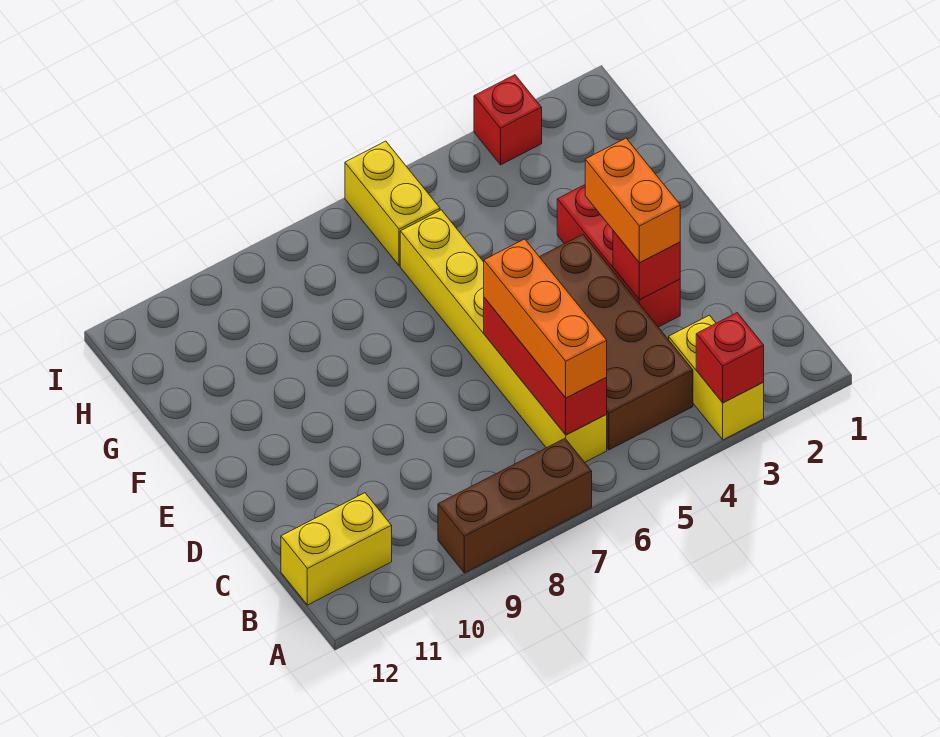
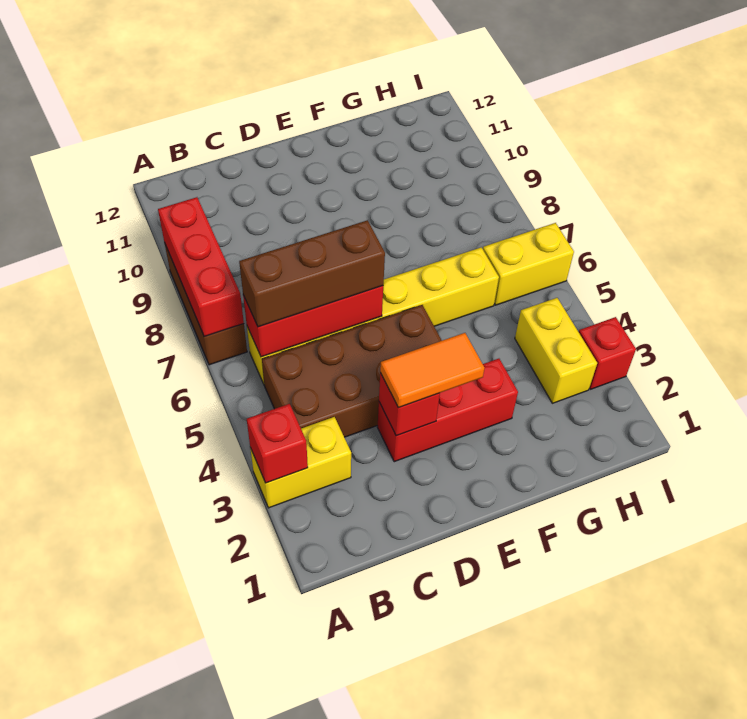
none -> red 1x3 brick [158,197,244,337]
orange 1x3 brick [484,239,607,398] -> brown 1x3 brick [239,220,385,327]
yellow 1x2 brick [281,493,392,605] -> yellow 1x2 brick moved to [515,298,597,403]
orange 1x2 brick [585,138,680,263] -> orange 1x2 tile [380,333,485,408]

